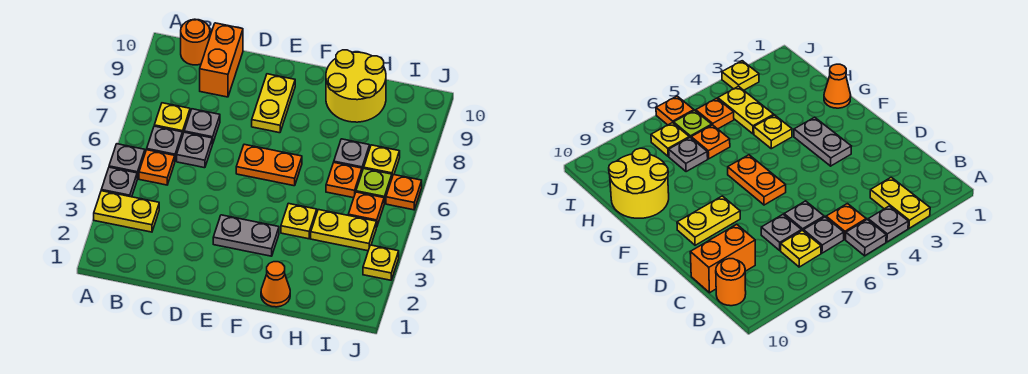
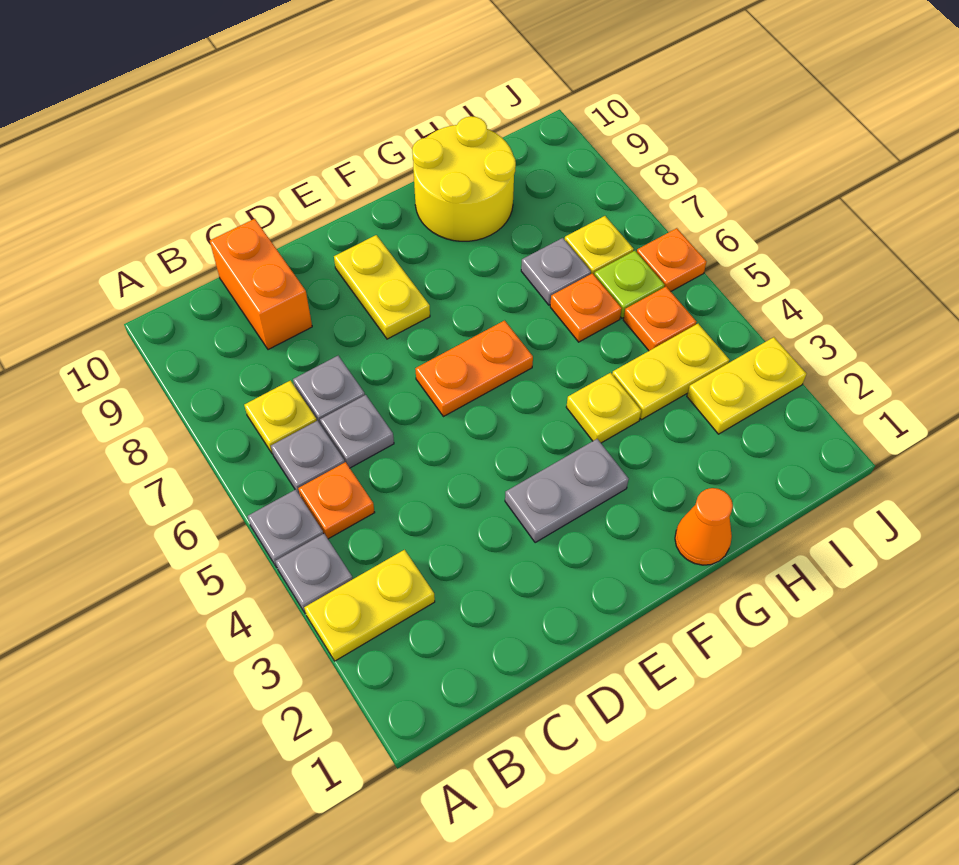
orange 1x1 round brick [181,19,210,65] -> none
yellow 1x1 plate [363,245,399,280] -> yellow 1x2 plate [687,337,806,434]

